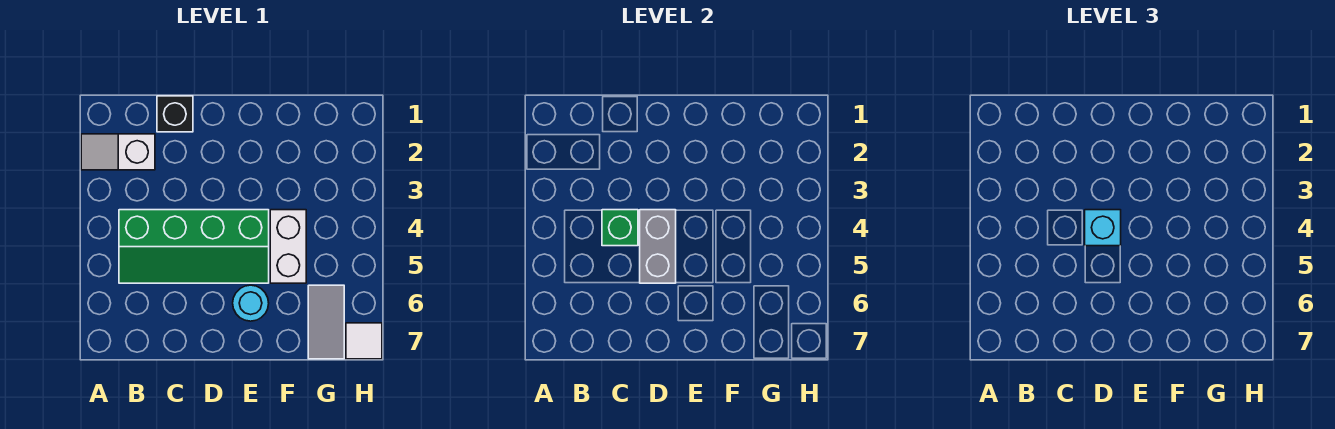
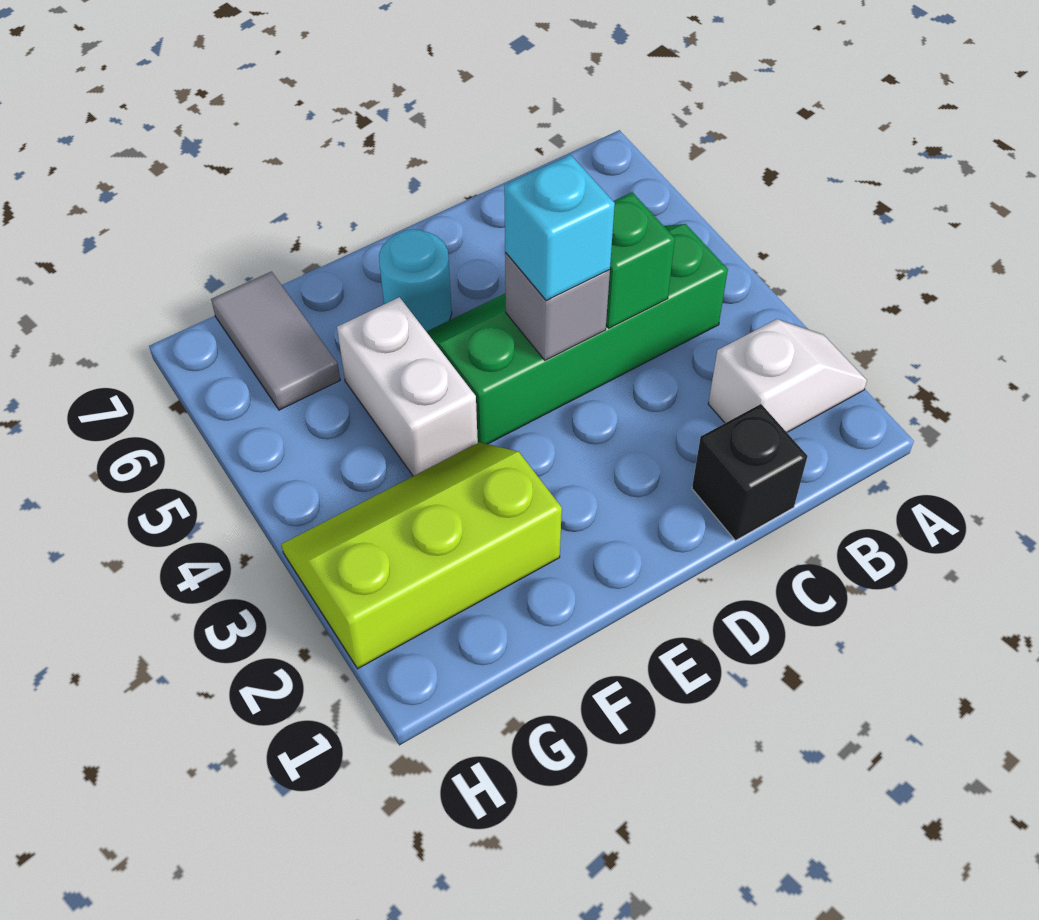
grey 1x2 brick [640,210,676,283] -> grey 1x1 brick [505,252,610,360]
none -> lime 2x3 slope [281,442,562,669]
white 1x1 tile [346,323,382,359] -> none

